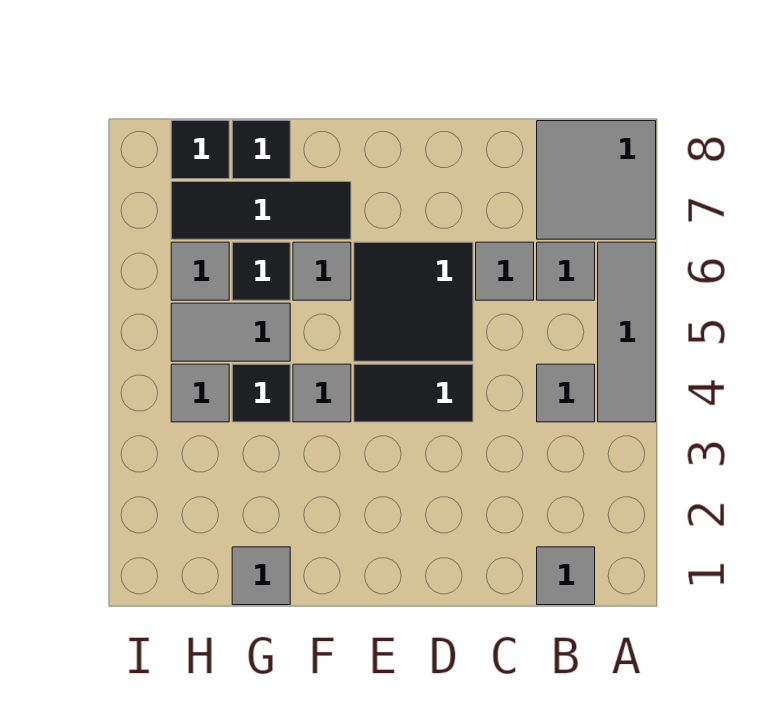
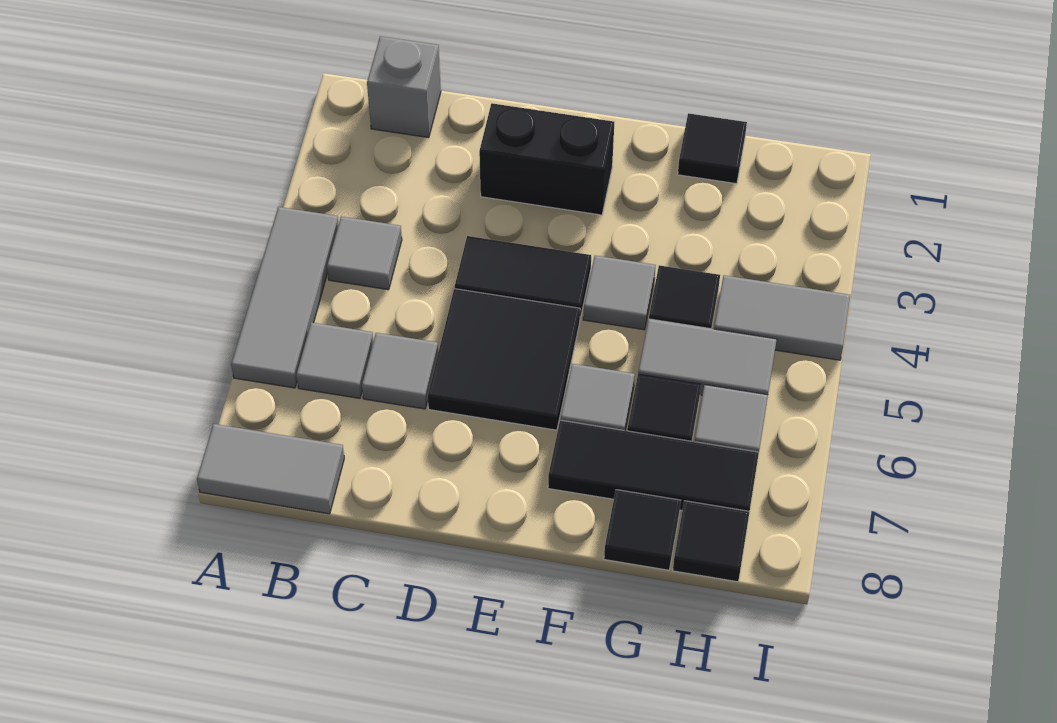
grey 2x2 tile [537,121,656,239] -> grey 1x2 tile [197,424,344,514]
grey 1x1 tile [537,547,595,605] -> grey 1x1 brick [367,36,441,138]
none -> black 1x2 brick [479,103,614,215]
grey 1x1 tile [232,547,290,605] -> black 1x1 tile [678,113,747,184]
grey 1x1 tile [171,364,229,422] -> grey 1x2 tile [714,275,850,360]

